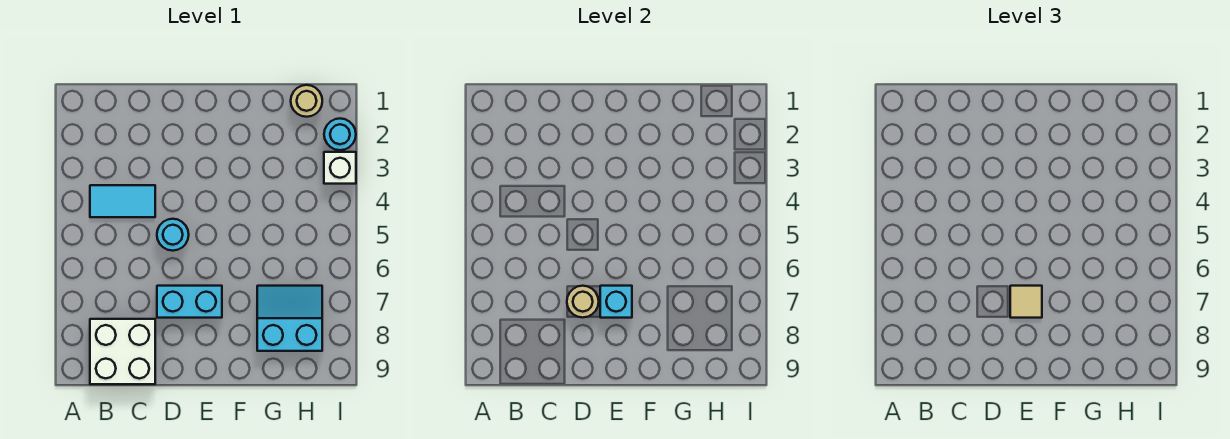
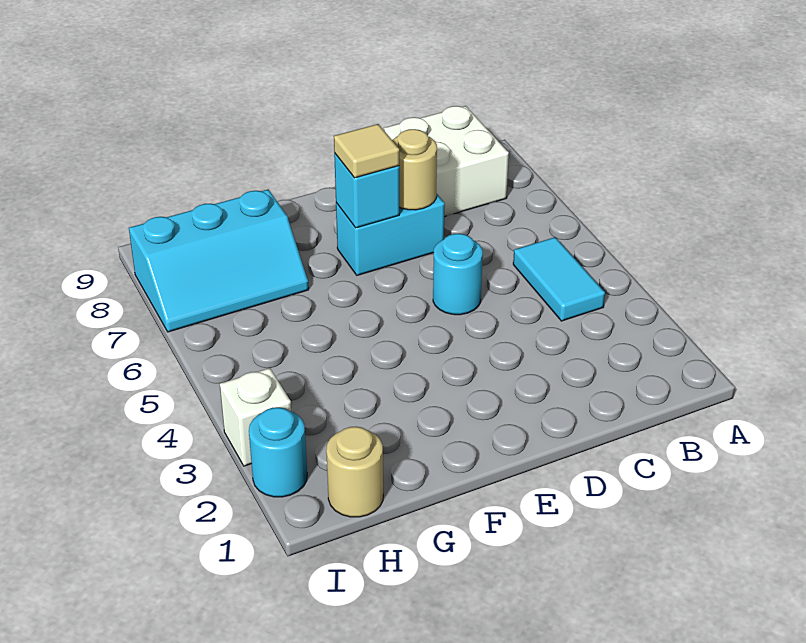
cyan 1x2 tile [90,185,155,217] -> cyan 1x2 tile turned to [513,237,605,321]
cyan 2x2 slope [257,286,322,351] -> cyan 2x3 slope [129,189,309,332]

